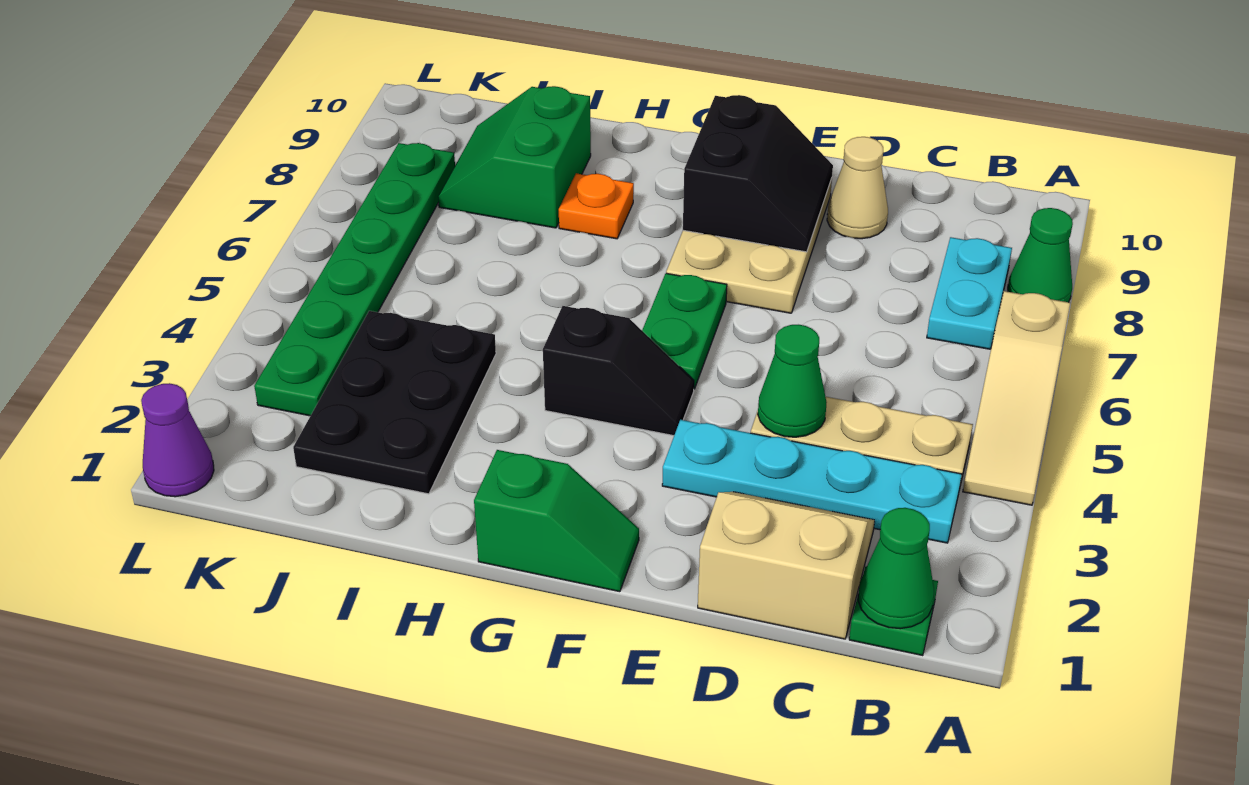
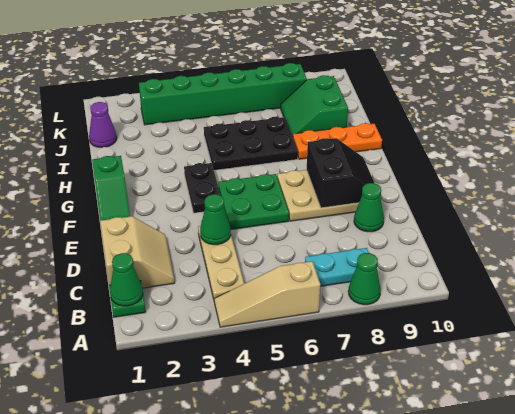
cyan 1x4 plate [662,420,962,543] -> none
tan 1x1 cone [827,137,888,239] -> green 1x1 cone [354,183,384,232]
black 2x2 slope [683,95,833,252] -> black 2x2 slope turned to [307,138,374,208]
black 1x2 slope [543,306,694,436] -> black 1x2 plate [184,163,221,213]
green 1x2 plate [642,273,727,389] -> green 2x2 plate [218,174,289,230]
orange 1x1 plate [559,173,634,239] -> orange 1x3 plate [293,123,382,159]
black 2x3 plate [293,311,496,494] -> black 2x3 plate moved to [204,117,298,170]
green 2x2 slope [438,86,591,228] -> green 2x2 slope turned to [281,75,348,136]
green 1x6 plate [254,143,455,416] -> green 1x6 brick [139,63,307,125]
purple 1x1 cone [141,383,214,497] -> purple 1x1 cone moved to [89,102,117,147]

